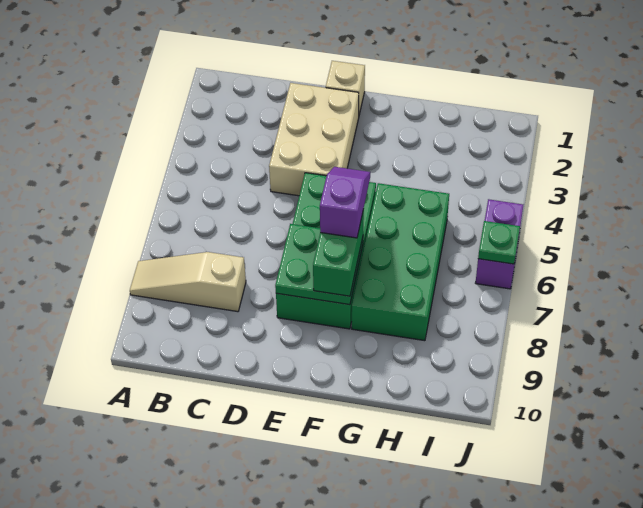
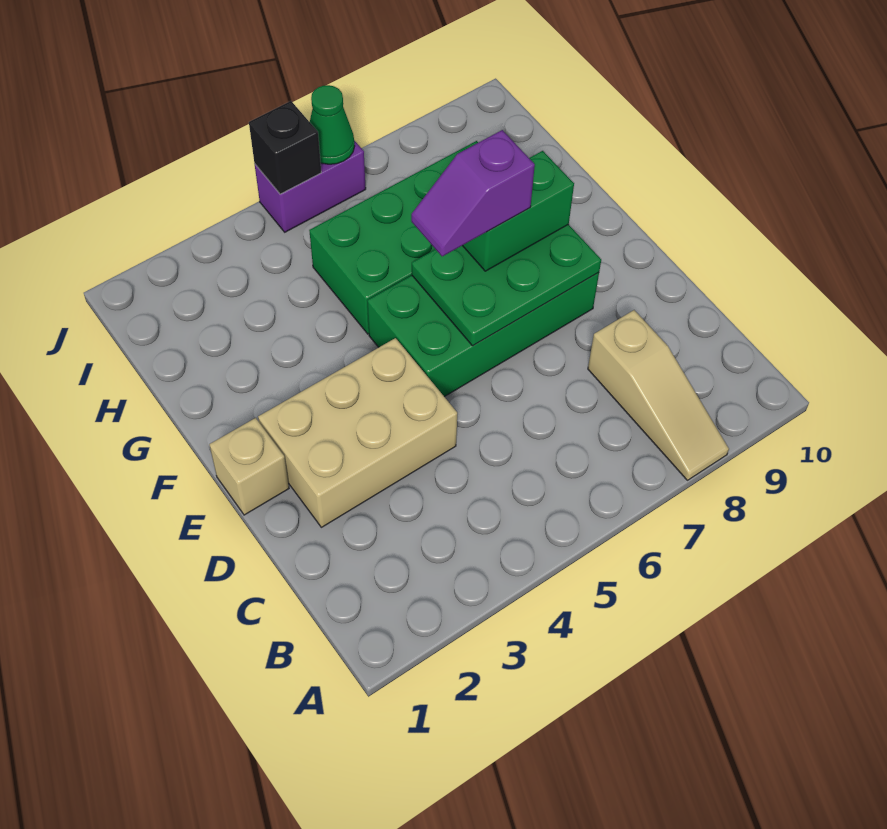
green 2x2 plate [275,224,363,305] -> green 2x3 plate [412,224,601,346]
none -> black 1x1 brick [249,101,321,194]
green 1x1 plate [478,221,520,264] -> green 1x1 cone [310,85,355,164]

